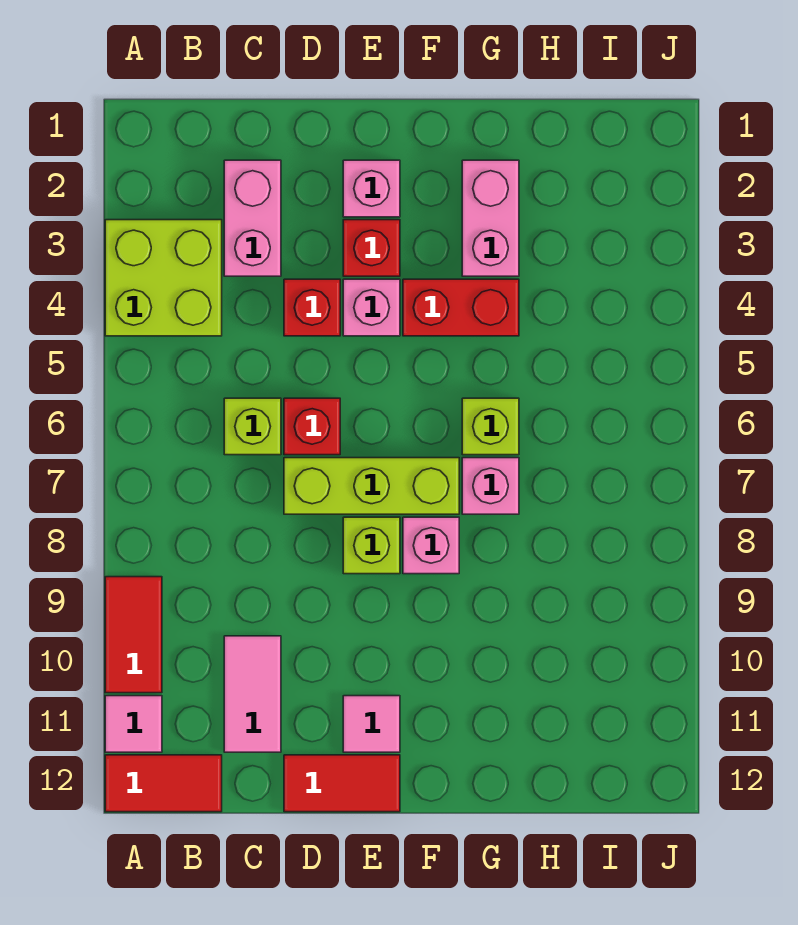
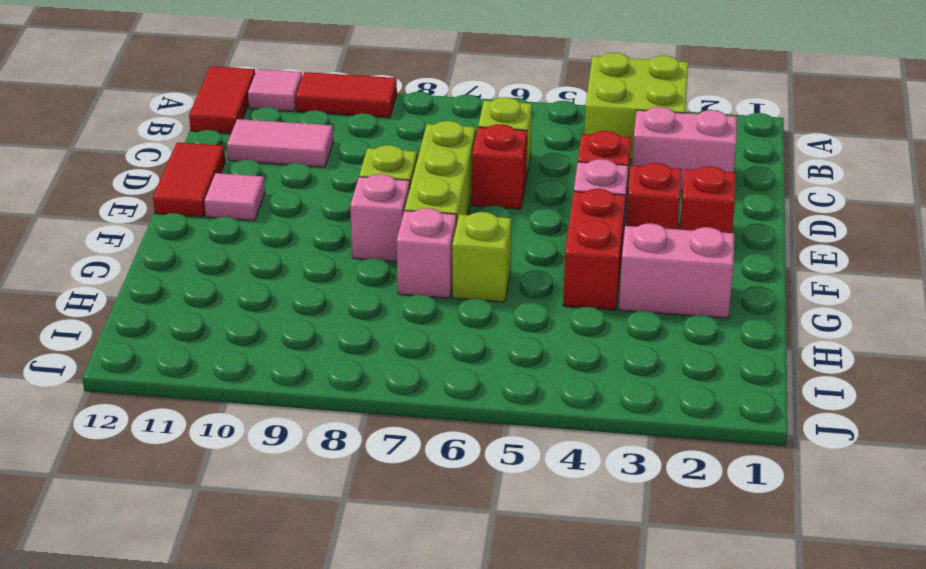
pink 1x1 brick [343,160,400,217] -> red 1x1 brick [680,166,736,233]

